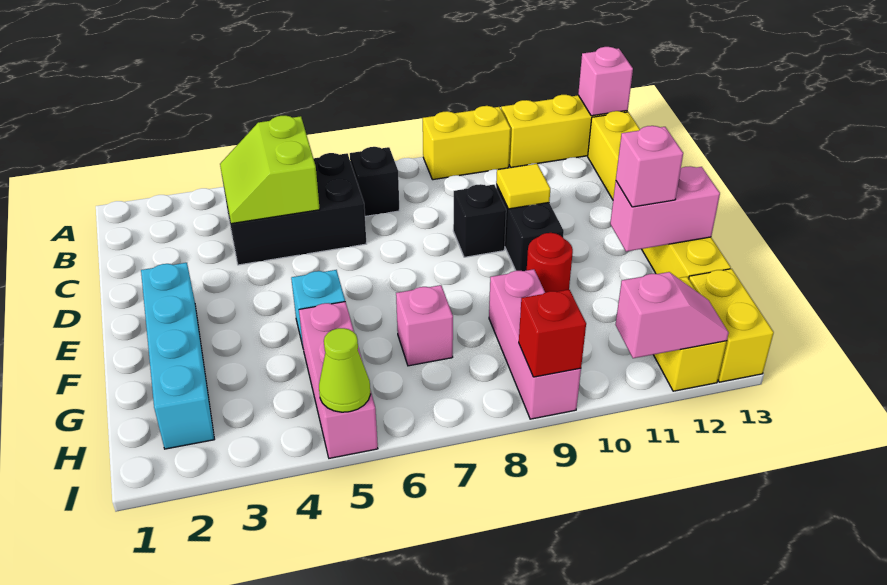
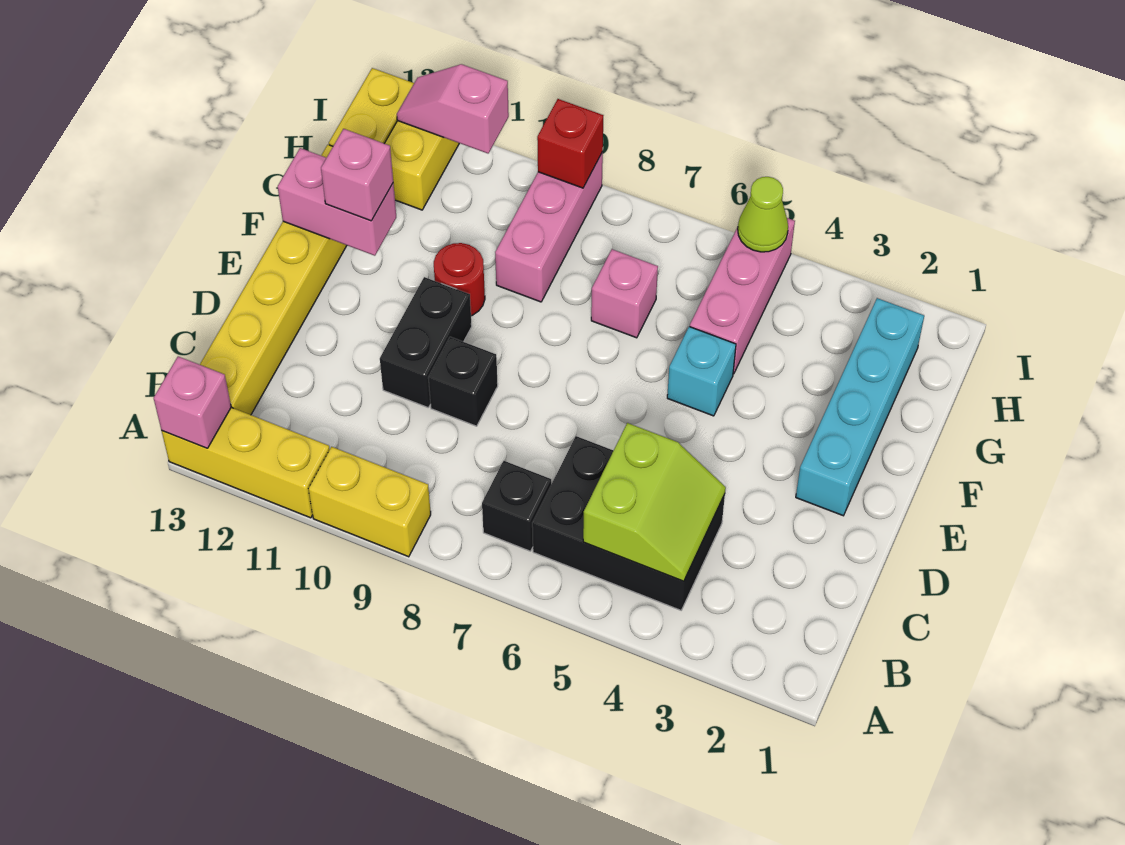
yellow 1x1 tile [496,164,550,209] -> none

